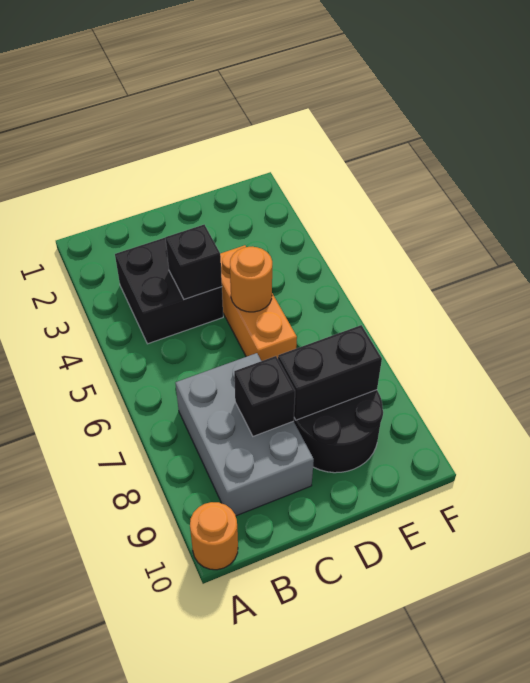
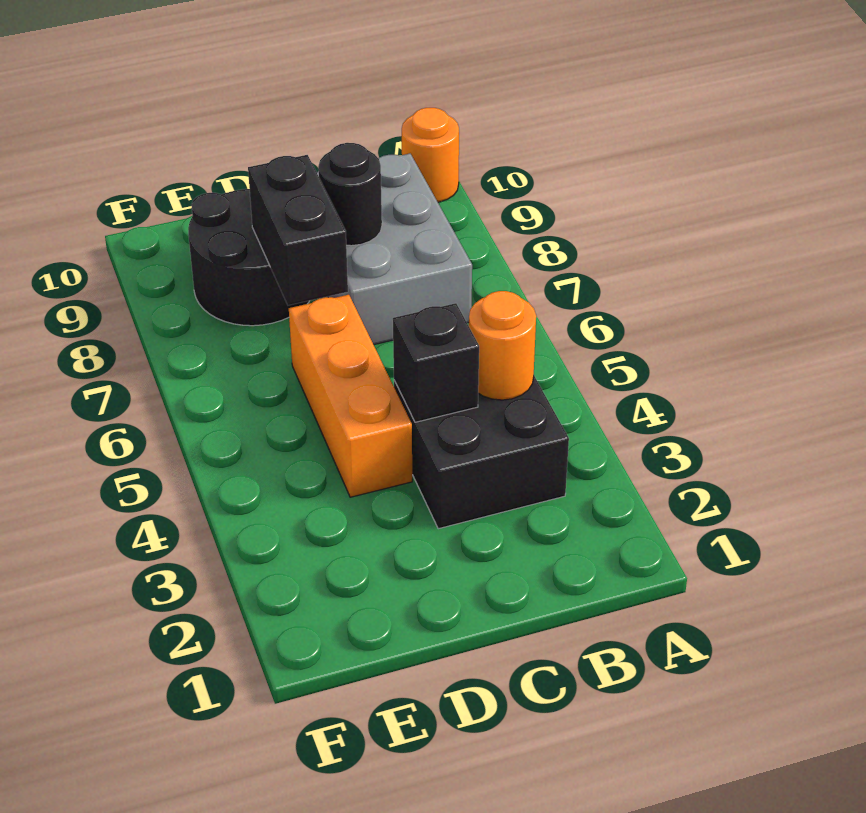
black 1x1 brick [234,356,295,436] -> black 1x1 round brick [318,143,382,246]
orange 1x1 round brick [230,247,272,312] -> orange 1x1 round brick moved to [469,291,536,400]
black 1x2 brick [278,325,382,420] -> black 1x2 brick turned to [248,155,348,305]

